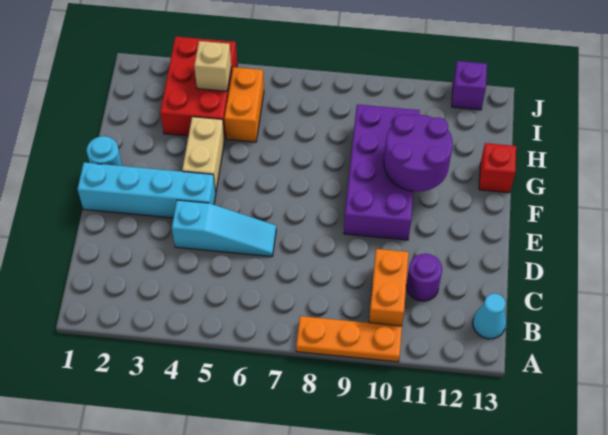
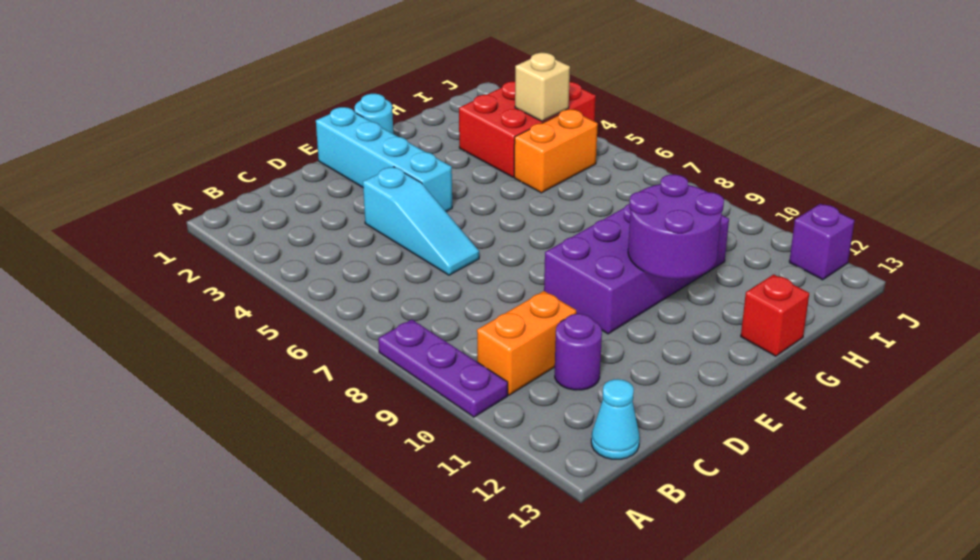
orange 1x3 plate [296,316,402,362] -> purple 1x3 plate [378,319,508,417]
tan 1x2 brick [182,117,225,193] -> none

